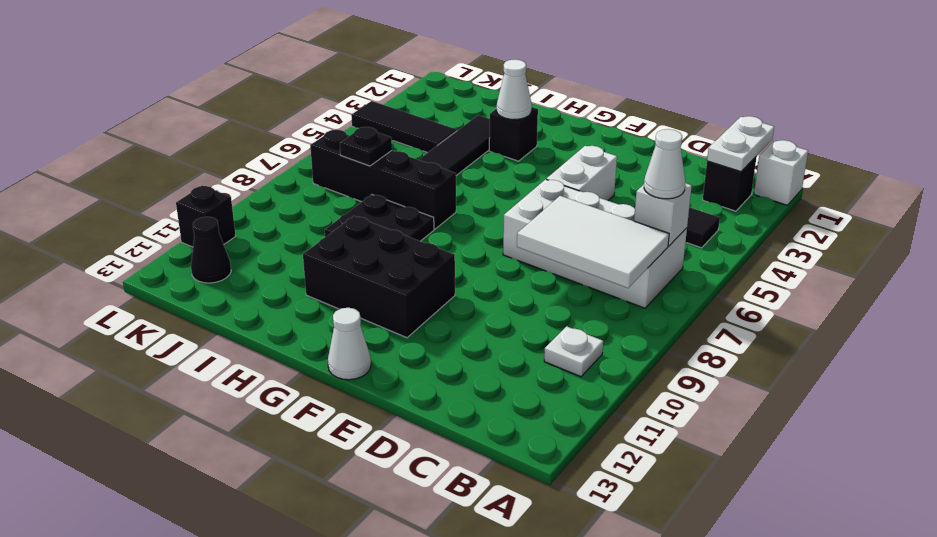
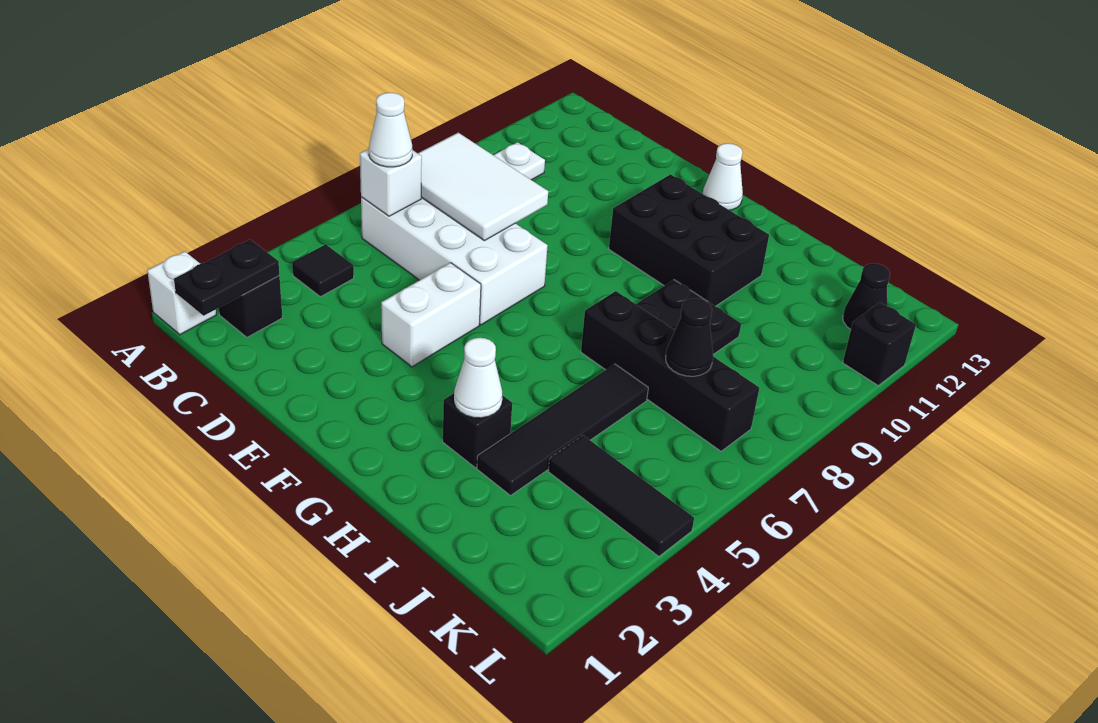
white 1x2 plate [707,116,774,172] -> black 1x2 plate [174,240,279,316]
black 1x1 plate [340,127,392,166] -> black 1x1 cone [666,299,713,376]

